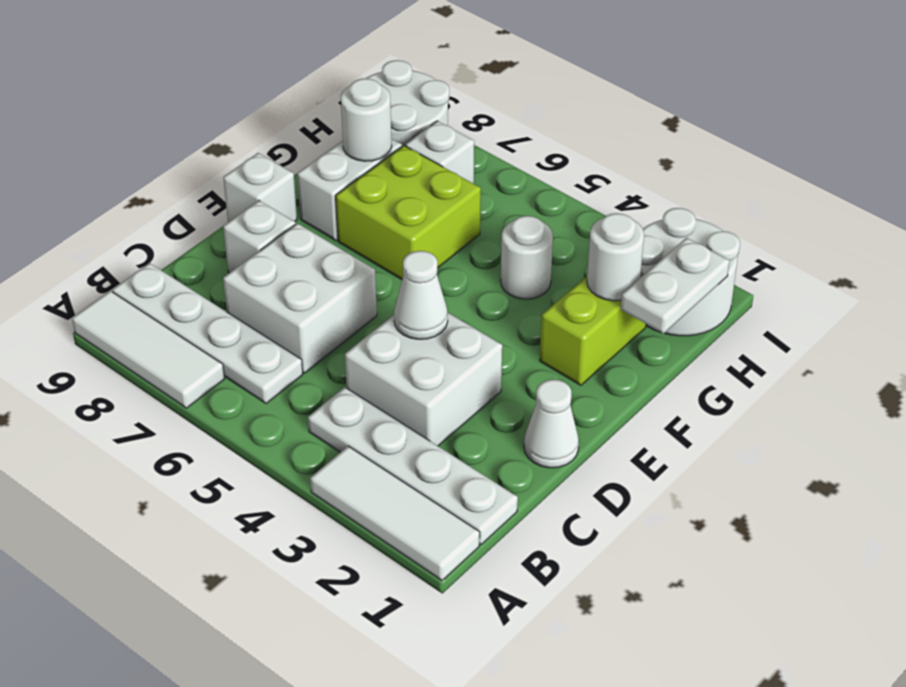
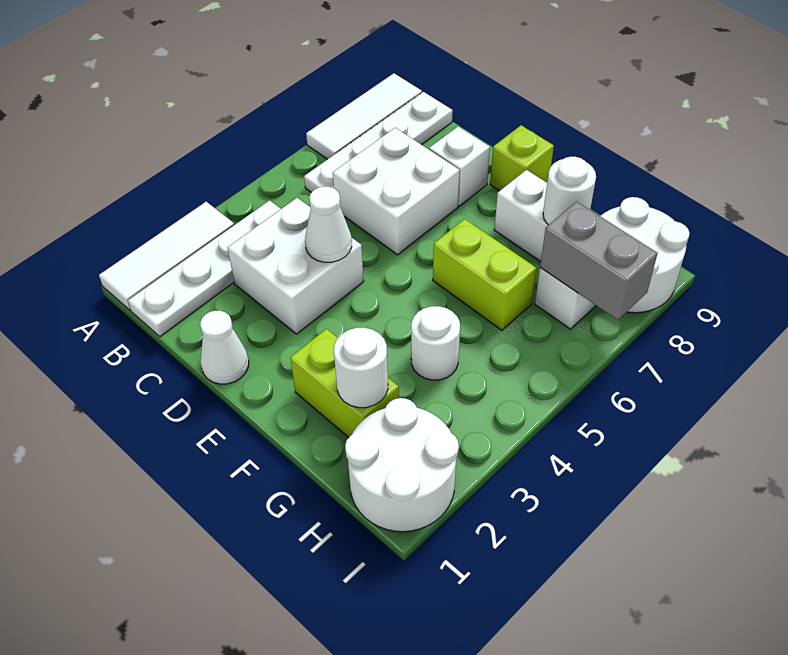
white 1x1 brick [223,153,297,222] -> lime 1x1 brick [490,125,554,191]
lime 2x2 brick [336,146,481,279] -> lime 1x2 brick [433,219,537,330]
white 1x2 plate [621,238,729,334] -> none
none -> grey 1x2 brick [540,202,658,320]

